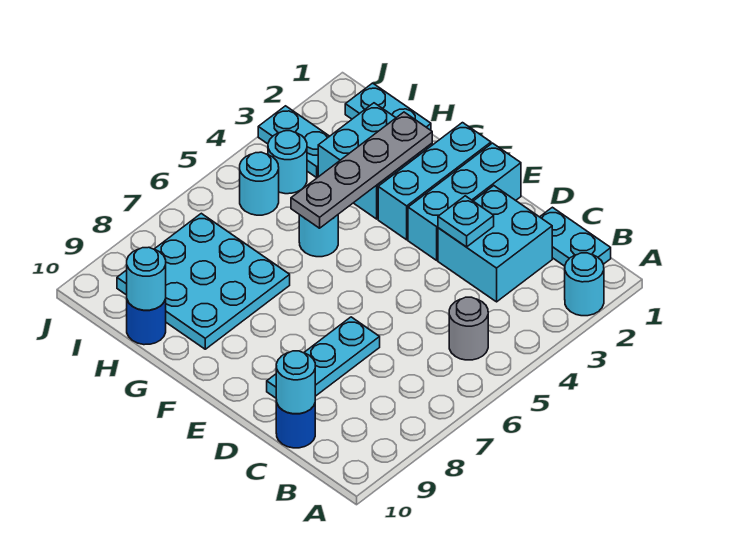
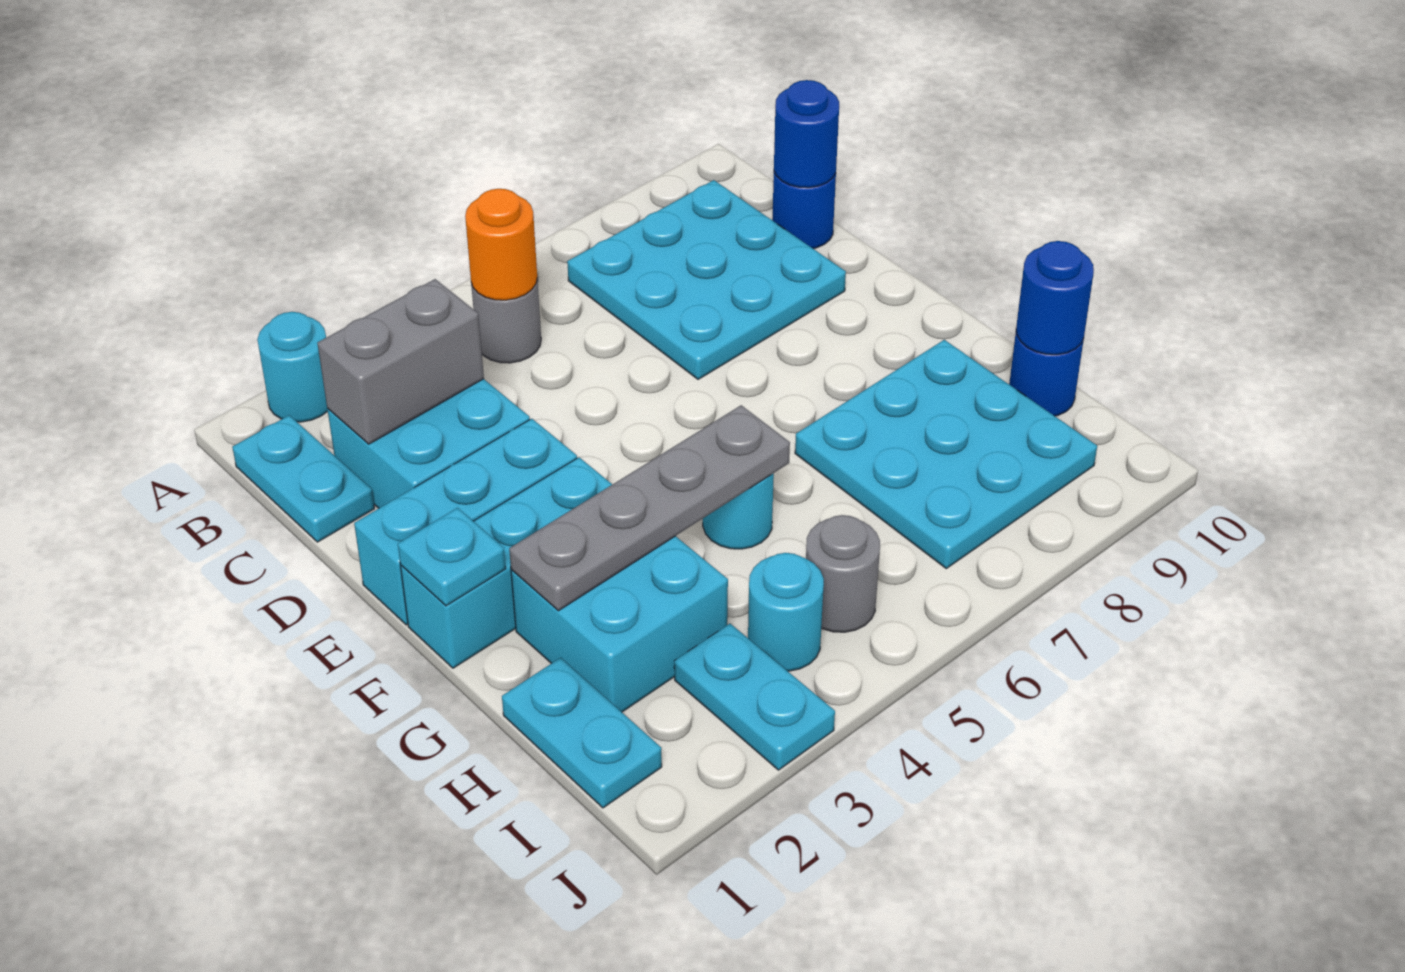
none -> orange 1x1 round brick [465,189,537,300]
none -> grey 1x2 brick [317,279,484,444]
cyan 1x1 round brick [276,351,315,414] -> blue 1x1 round brick [774,80,839,188]
cyan 1x1 plate [438,196,494,247] -> cyan 1x1 plate moved to [398,508,506,606]
cyan 1x3 plate [267,317,380,398] -> cyan 3x3 plate [567,180,846,379]
cyan 1x1 round brick [127,247,166,310] -> blue 1x1 round brick [1016,241,1094,355]
cyan 1x1 round brick [240,152,279,215] -> grey 1x1 round brick [806,515,880,632]

